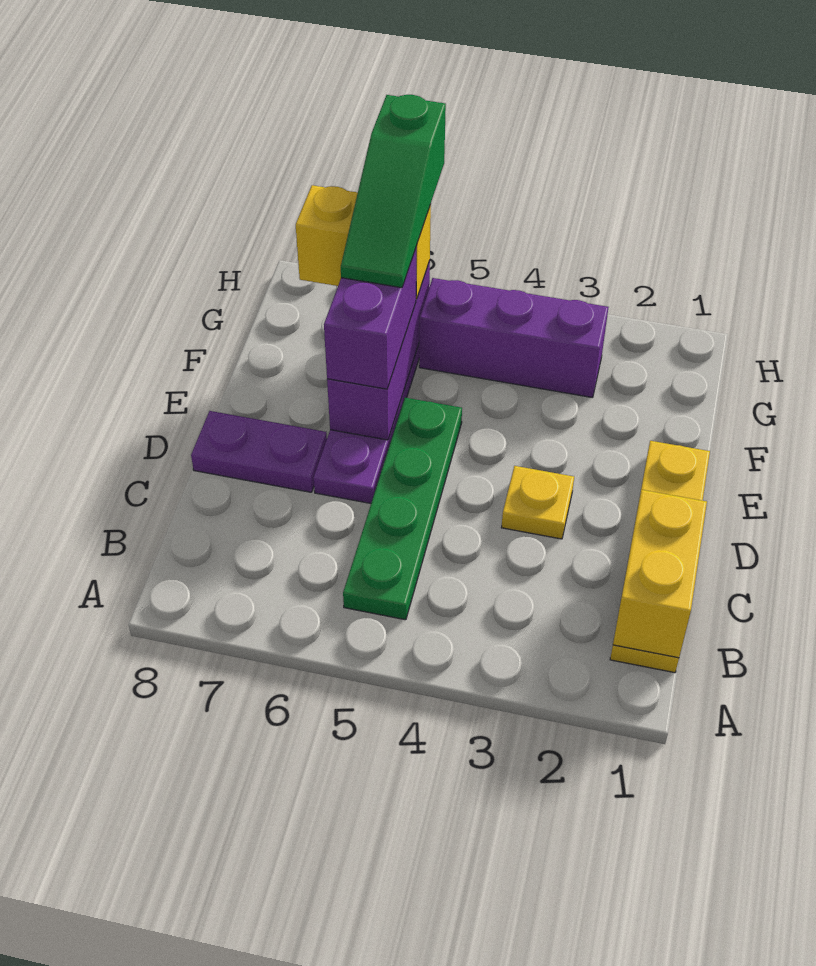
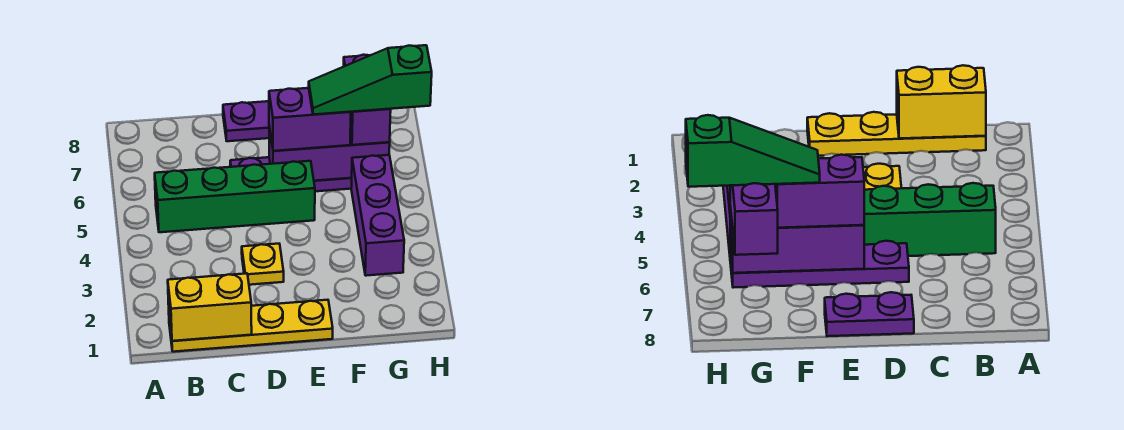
green 1x4 plate [343,398,462,620] -> green 1x4 brick [155,161,315,232]
purple 1x2 plate [191,411,327,492] -> purple 1x2 plate turned to [223,101,269,141]
yellow 1x2 brick [296,185,431,299] -> purple 1x2 brick [344,55,391,145]

